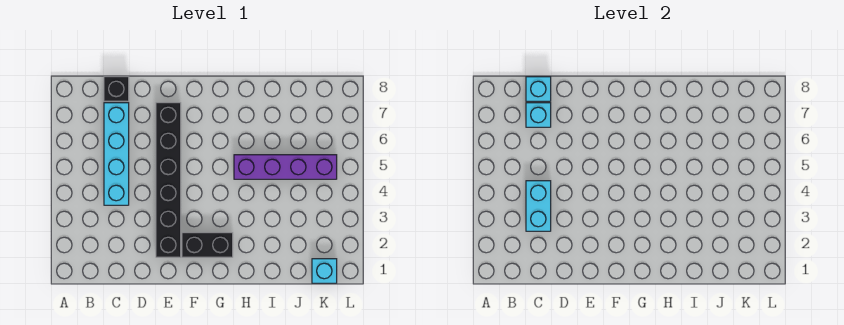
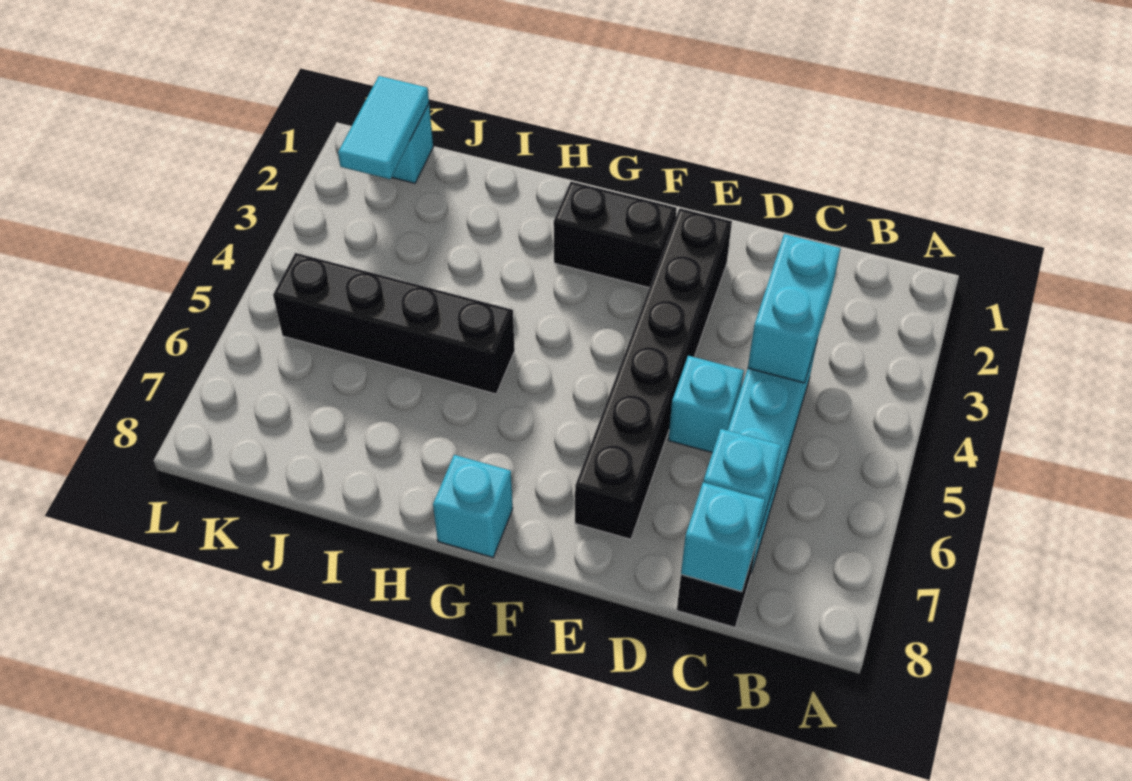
none -> cyan 1x1 brick [668,356,744,453]
none -> cyan 1x1 brick [433,455,513,557]
purple 1x4 brick [234,155,337,179] -> black 1x4 brick [273,253,515,394]
none -> cyan 1x2 tile [338,76,429,179]

